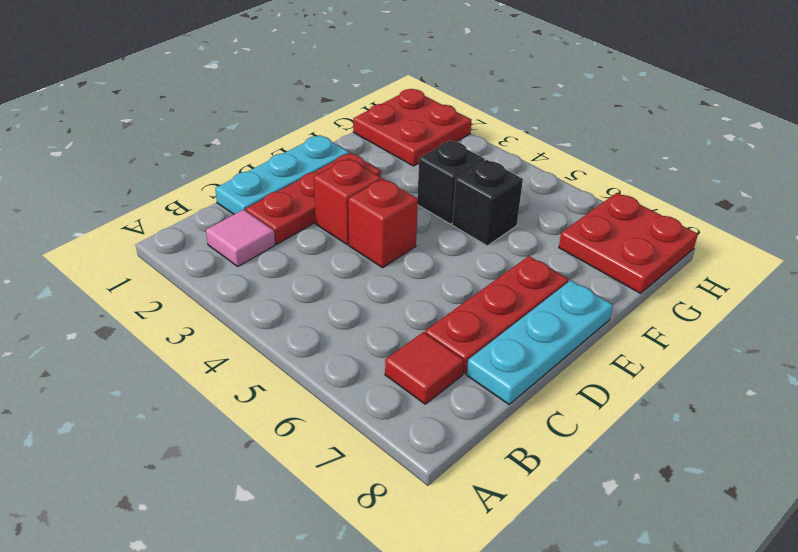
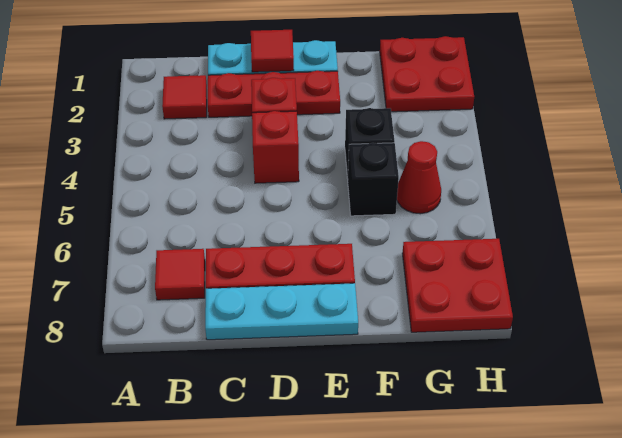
pink 1x1 tile [206,210,275,266] -> red 1x1 tile [162,75,207,119]
none -> red 1x1 tile [251,30,294,72]
none -> red 1x1 cone [397,141,441,214]

